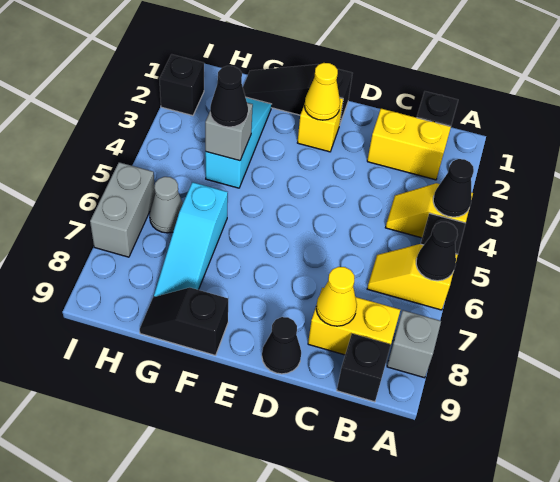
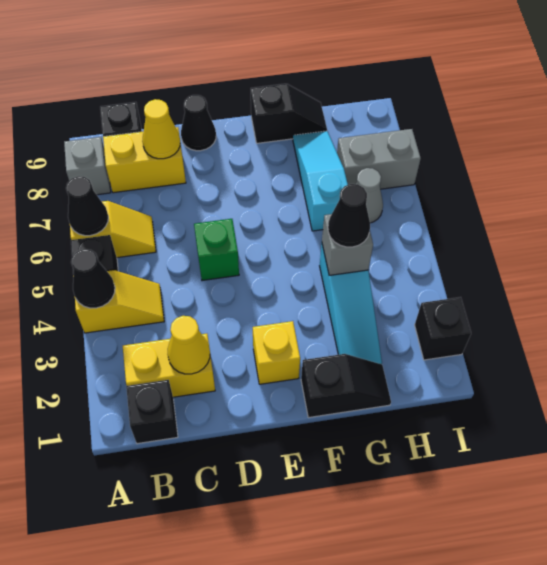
none -> green 1x1 brick [194,219,239,280]
black 1x3 slope [243,64,352,123] -> black 1x2 slope [301,354,391,418]
yellow 1x1 cone [304,63,340,120] -> yellow 1x1 cone moved to [168,316,210,374]
grey 1x2 brick [90,162,155,257] -> grey 1x2 brick turned to [337,129,421,189]

